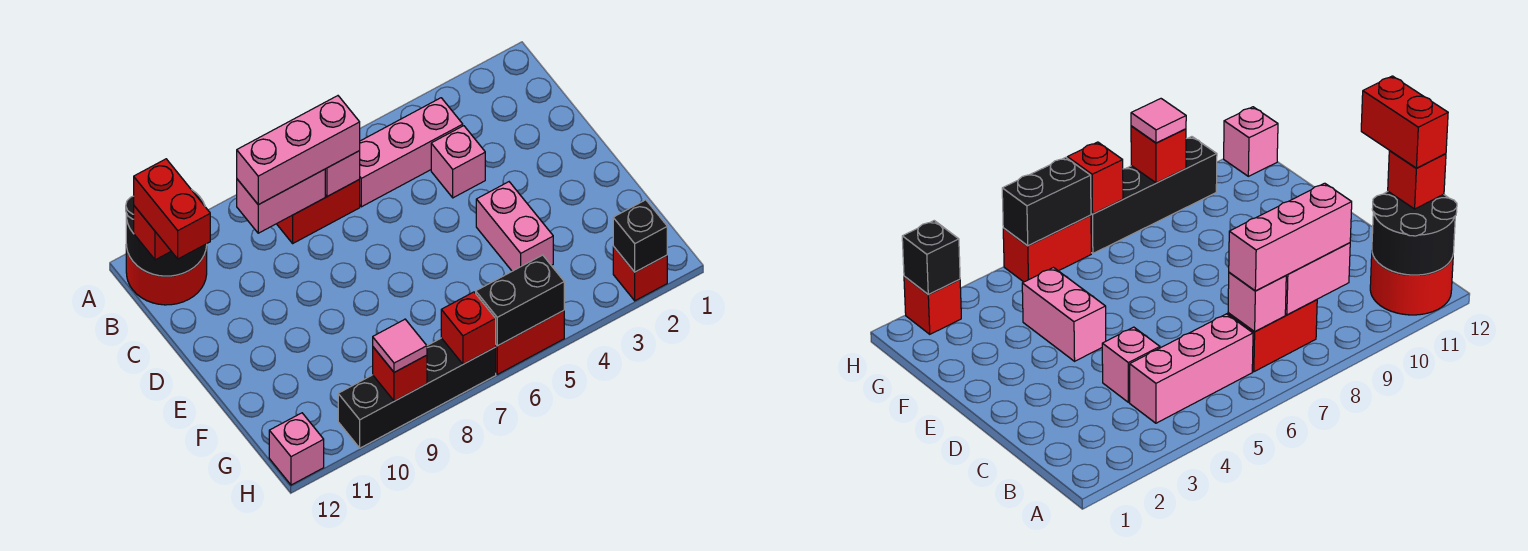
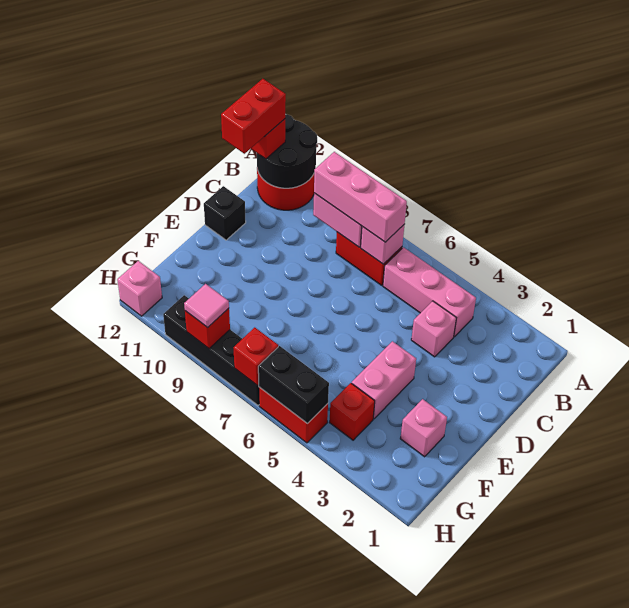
none -> pink 1x1 brick [400,399,447,457]
red 1x1 brick [613,246,667,301] -> red 1x1 brick moved to [329,383,375,440]
black 1x1 brick [613,200,667,272] -> black 1x1 brick moved to [204,186,246,240]

